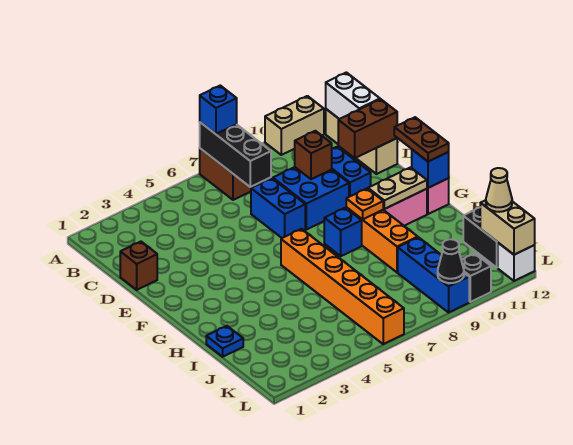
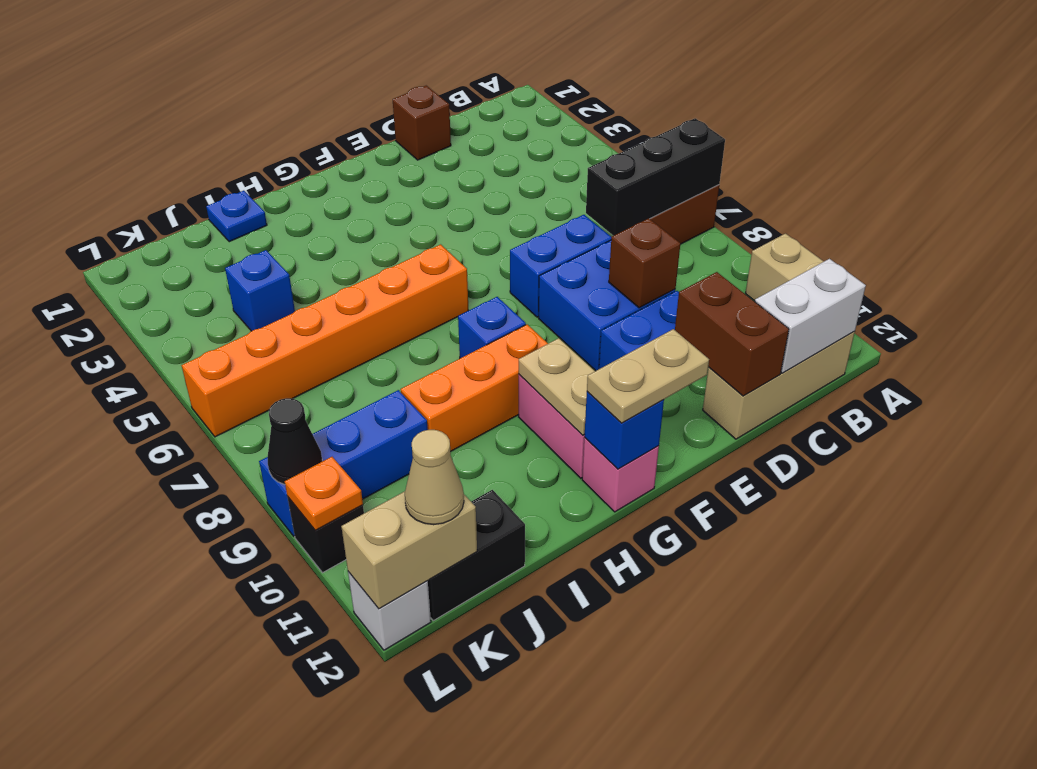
blue 1x1 brick [200,86,237,134] -> blue 1x1 brick moved to [225,250,295,331]
brown 1x2 plate [394,117,449,162] -> tan 1x2 plate [587,329,709,423]
orange 1x1 plate [346,189,383,220] -> orange 1x1 plate moved to [285,457,363,530]

